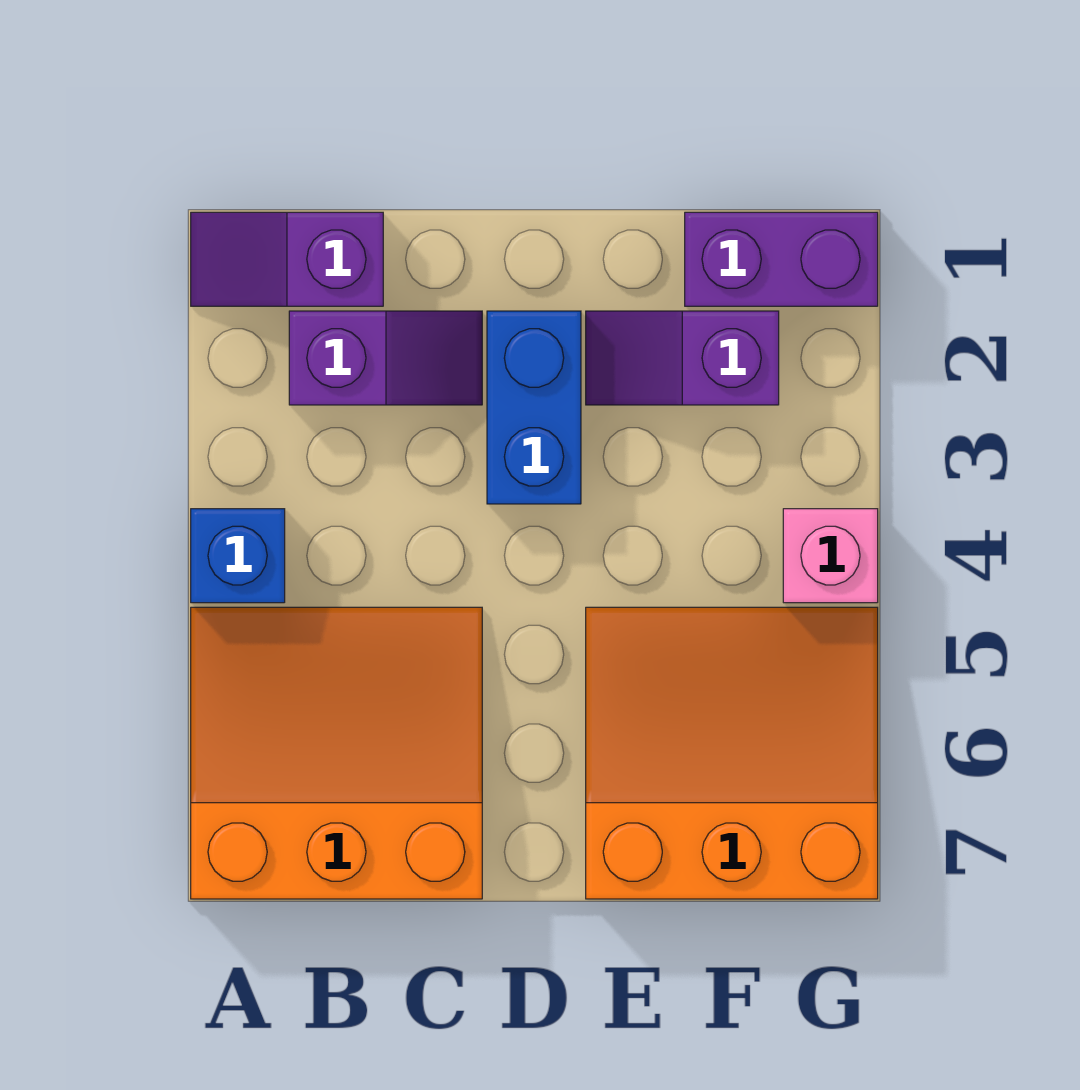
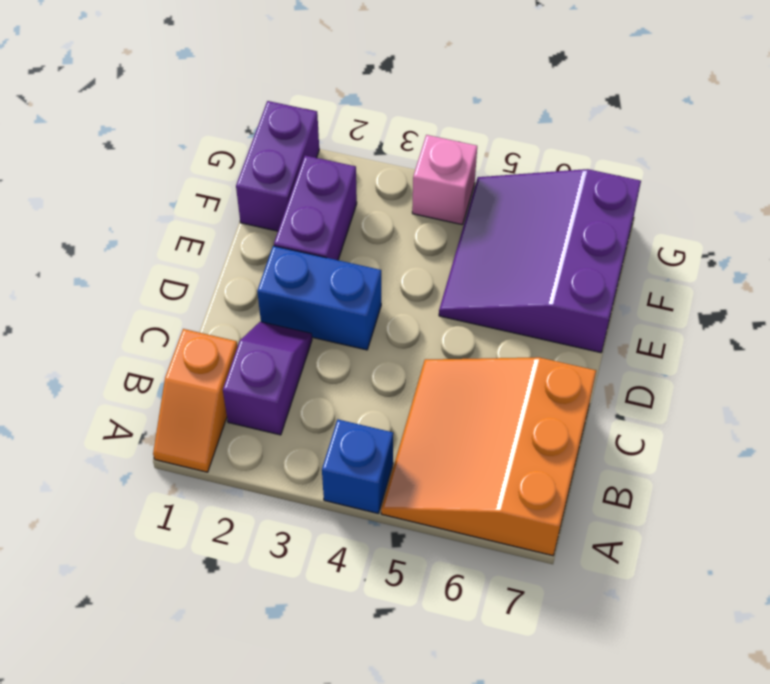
purple 1x2 slope [191,212,383,306] -> orange 1x2 slope [153,329,237,472]
purple 1x2 slope [586,311,779,405] -> purple 1x2 brick [274,155,357,260]
orange 3x3 slope [586,607,878,899] -> purple 3x3 slope [439,169,641,353]

